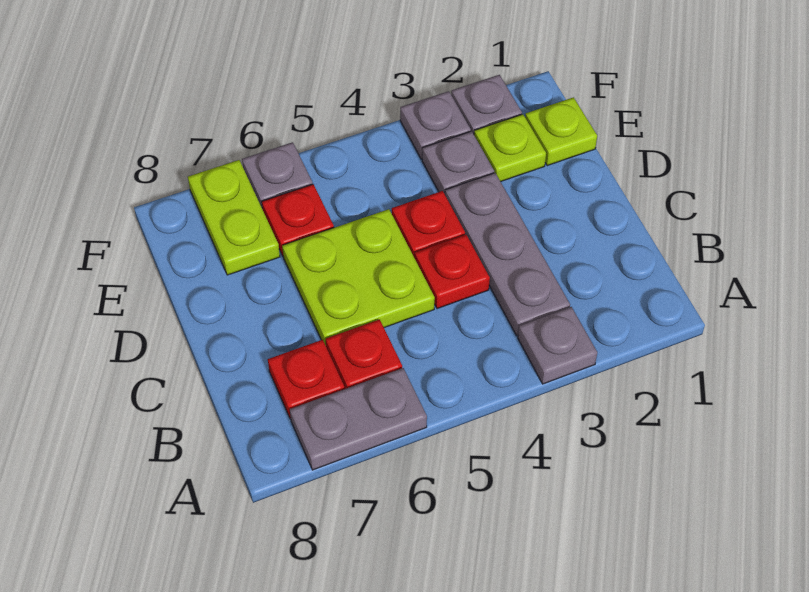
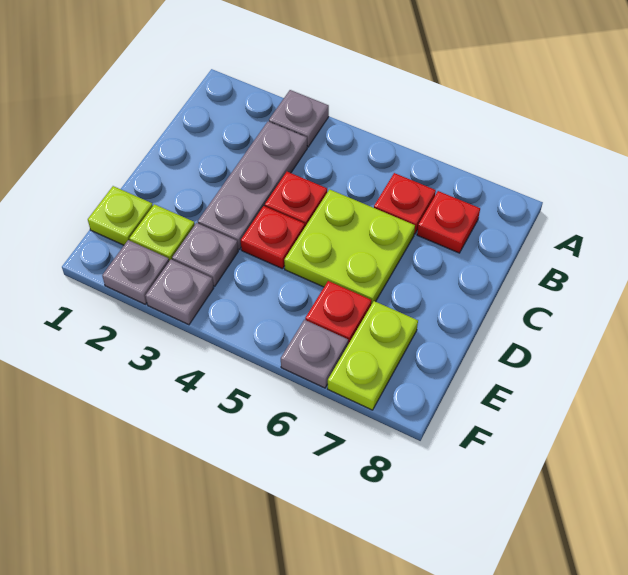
grey 1x2 plate [290,368,427,470] -> none

